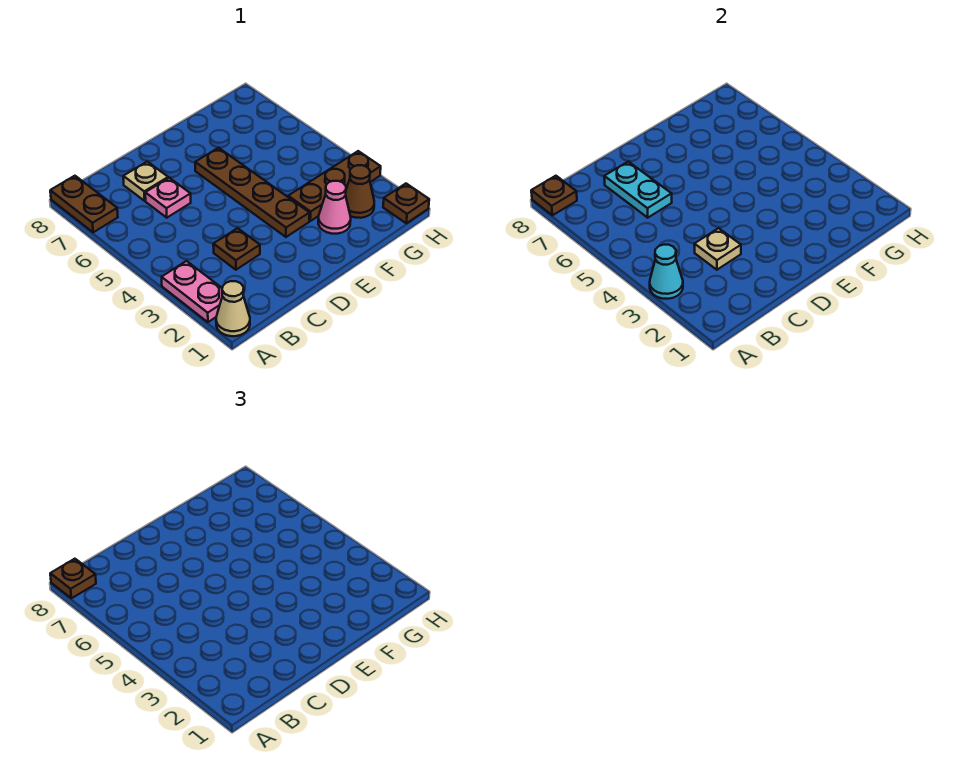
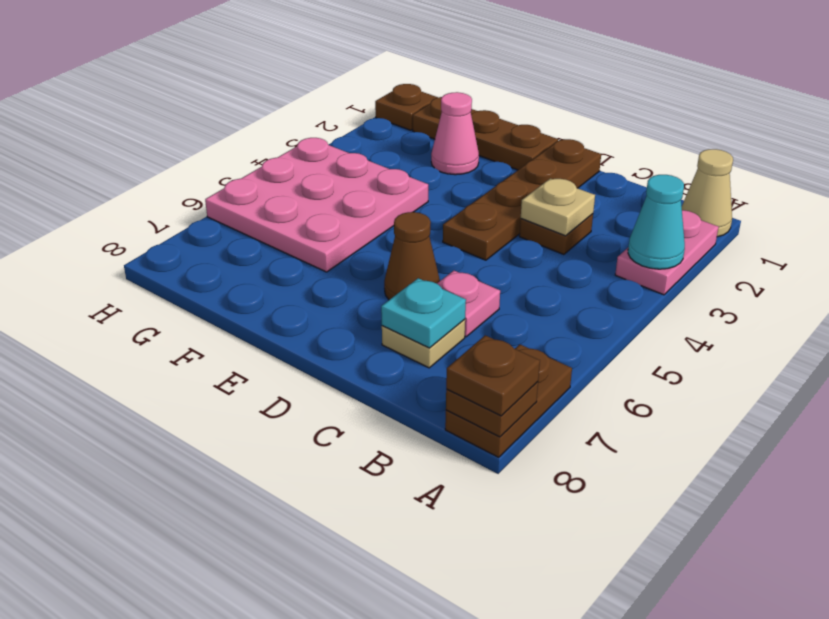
cyan 1x2 plate [604,162,672,218] -> cyan 1x1 plate [381,278,466,348]
brown 1x4 plate [195,148,309,237] -> brown 1x4 plate moved to [443,139,601,260]
brown 1x3 plate [288,151,381,221] -> brown 1x3 plate moved to [413,97,558,170]
none -> pink 3x3 plate [205,138,428,272]
brown 1x1 cone [346,165,374,218] -> brown 1x1 cone moved to [384,212,440,300]

